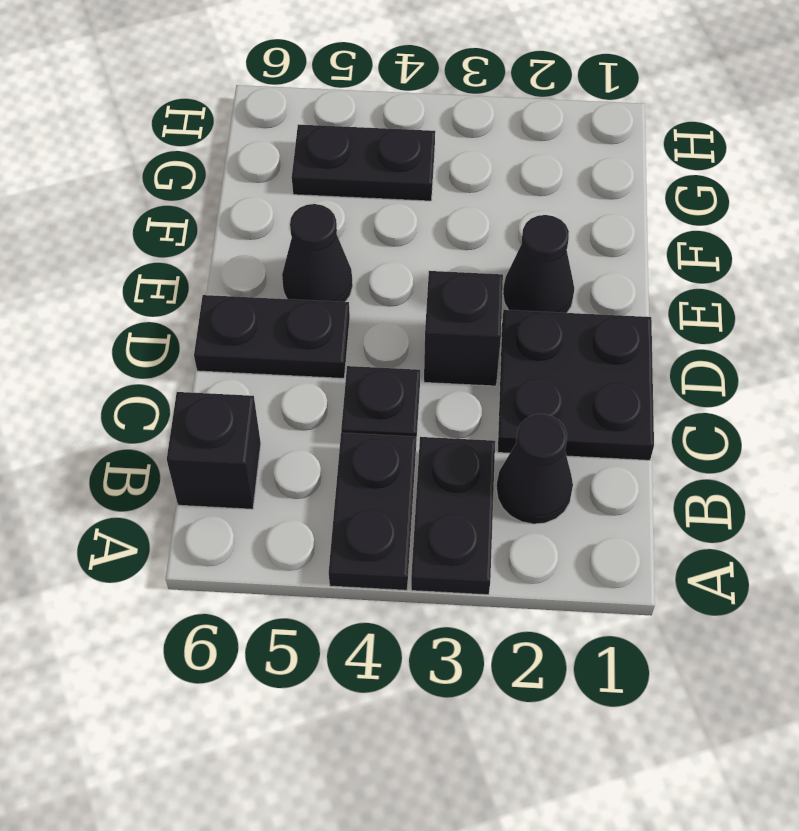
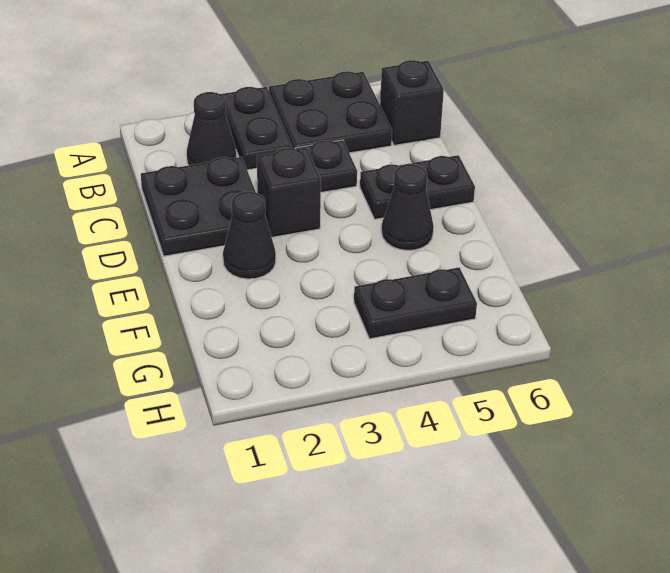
black 1x2 plate [329,433,416,590] -> black 2x2 plate [269,71,392,153]

